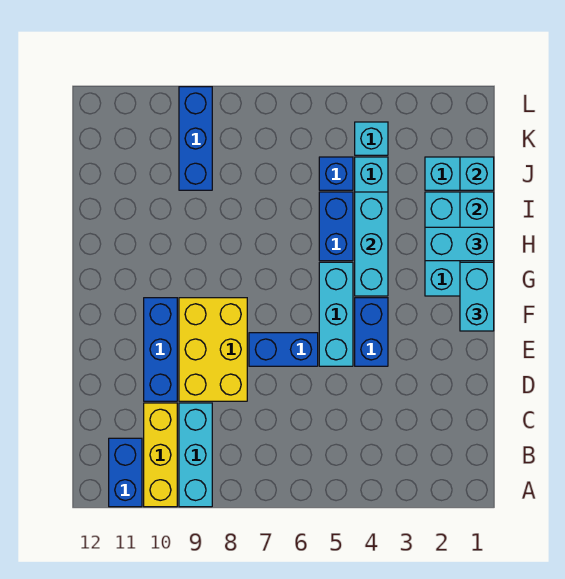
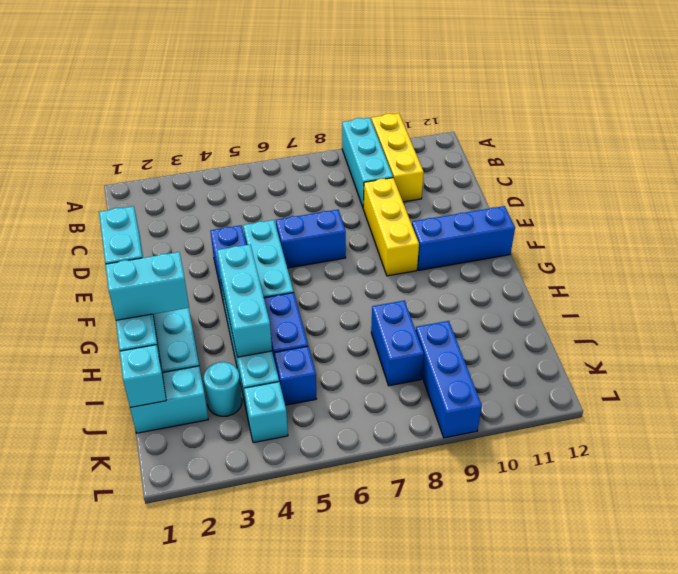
blue 1x2 brick [109,438,142,507] -> blue 1x2 brick moved to [371,300,424,386]
yellow 2x3 brick [179,298,247,401] -> yellow 1x3 brick [363,178,419,276]
blue 1x3 brick [144,298,177,401] -> blue 1x3 brick turned to [412,206,515,270]
none -> cyan 1x1 round brick [204,362,242,416]

